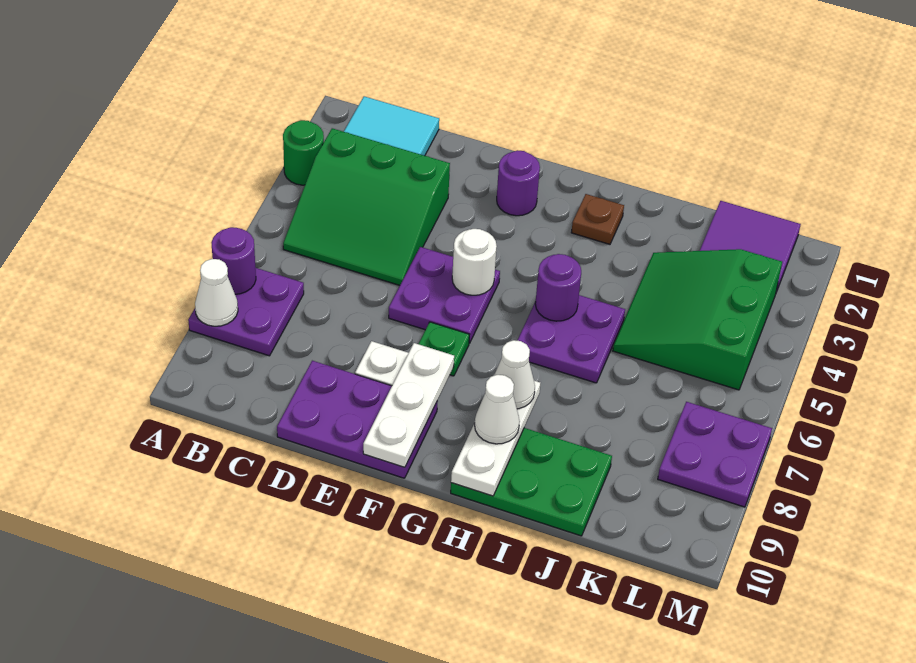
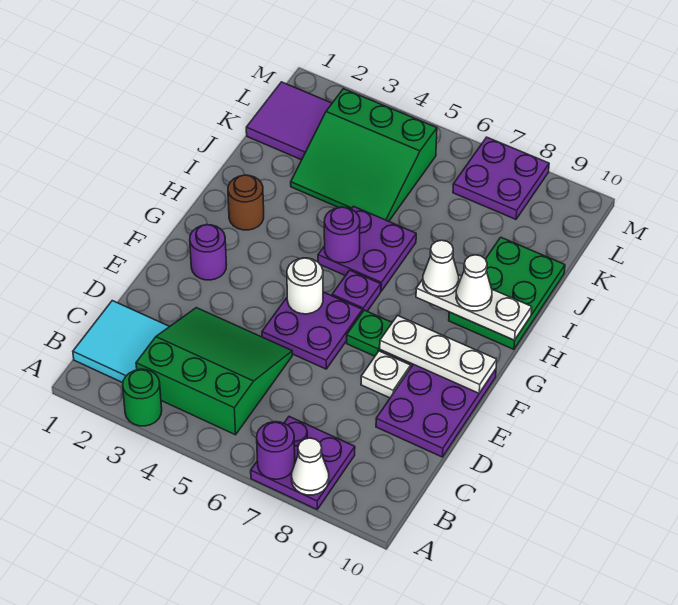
green 3x3 slope [283,128,450,285] -> green 3x3 slope turned to [136,308,292,435]
none -> purple 1x1 plate [332,270,381,312]
brown 1x1 plate [571,194,624,244] -> brown 1x1 round brick [228,175,264,230]

